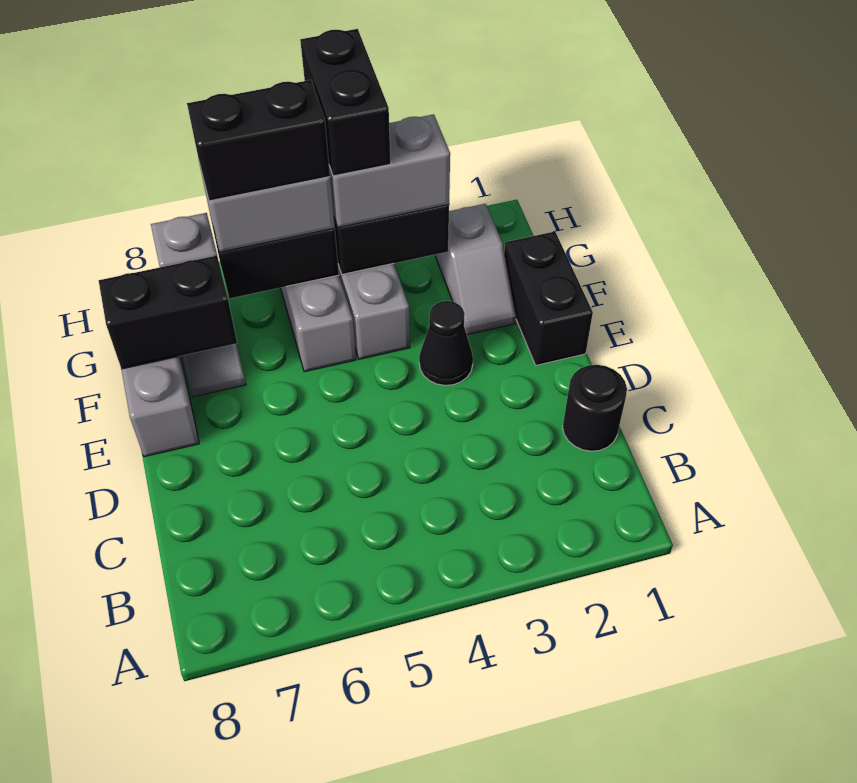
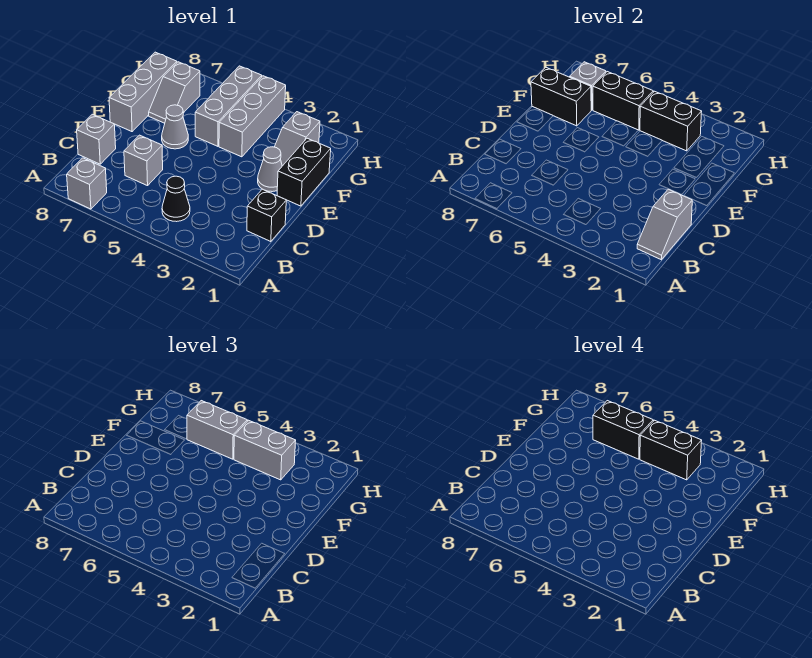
none -> grey 1x1 brick [67,158,107,209]
none -> grey 1x2 slope [637,189,692,260]
black 1x1 round brick [563,365,627,451] -> black 1x1 brick [247,189,286,242]
none -> grey 1x1 brick [124,135,163,186]
none -> grey 1x1 brick [77,114,116,164]
none -> grey 1x1 cone [258,147,282,192]
black 1x1 cone [419,301,473,385] -> black 1x1 cone moved to [162,176,190,222]
none -> grey 1x1 cone [162,105,188,149]
black 1x2 brick [300,29,391,176] -> black 1x2 brick turned to [640,420,702,480]

